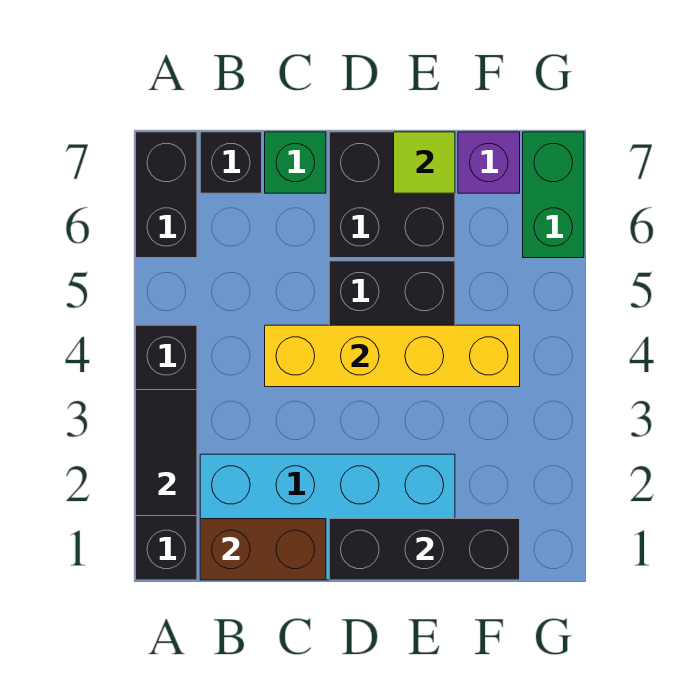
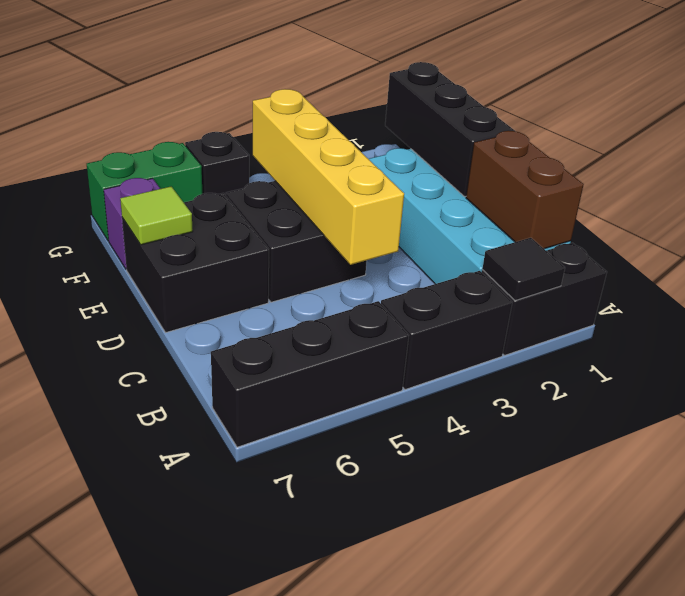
black 1x2 tile [136,390,197,516] -> black 1x1 tile [482,238,565,301]
black 1x2 brick [136,132,197,258] -> black 1x3 brick [211,301,409,447]
black 1x1 brick [200,132,262,193] -> black 1x1 brick moved to [185,132,249,195]
green 1x1 brick [265,132,326,193] -> none

